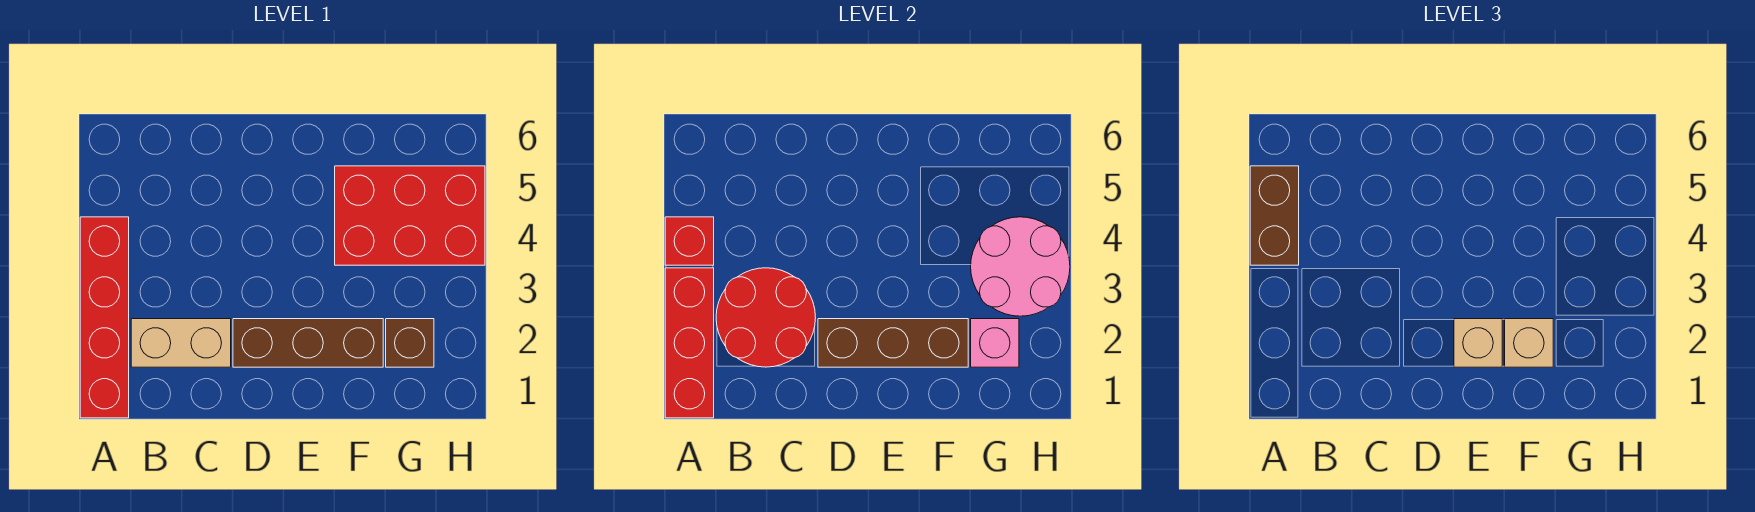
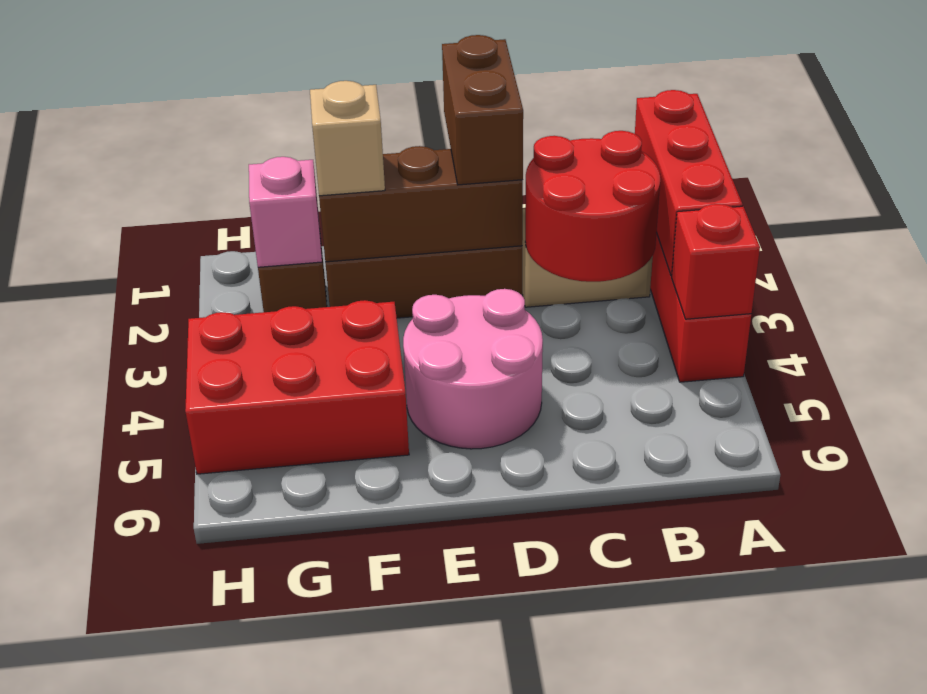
brown 1x2 brick [1250,166,1299,265] -> brown 1x2 brick moved to [442,35,523,185]
tan 1x1 brick [1454,319,1502,367] -> none
pink 2x2 round brick [971,217,1070,316] -> pink 2x2 round brick moved to [403,289,543,449]

